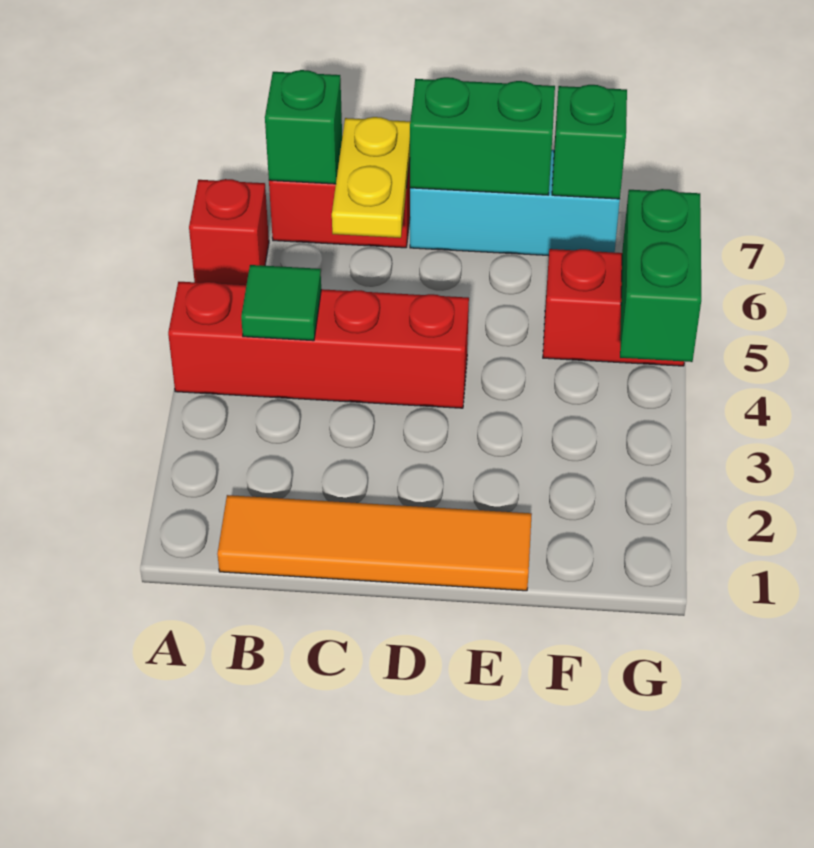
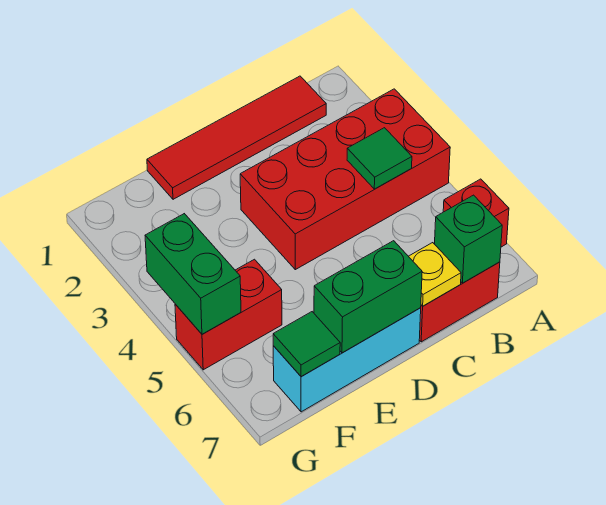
red 1x4 brick [168,282,469,408] -> red 2x4 brick [240,89,450,270]
orange 1x4 tile [217,495,532,591] -> red 1x4 tile [147,76,326,199]
yellow 1x2 plate [332,117,410,238] -> yellow 1x1 plate [409,243,461,306]
green 1x1 brick [552,85,627,199] -> green 1x1 tile [273,312,340,377]

